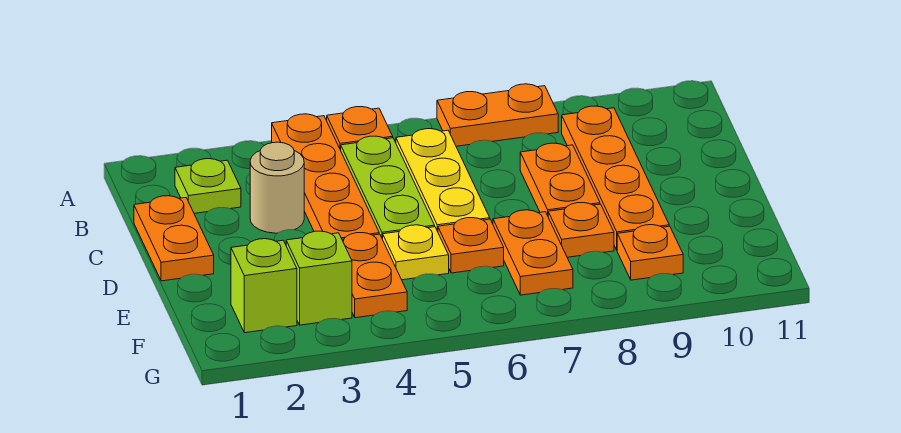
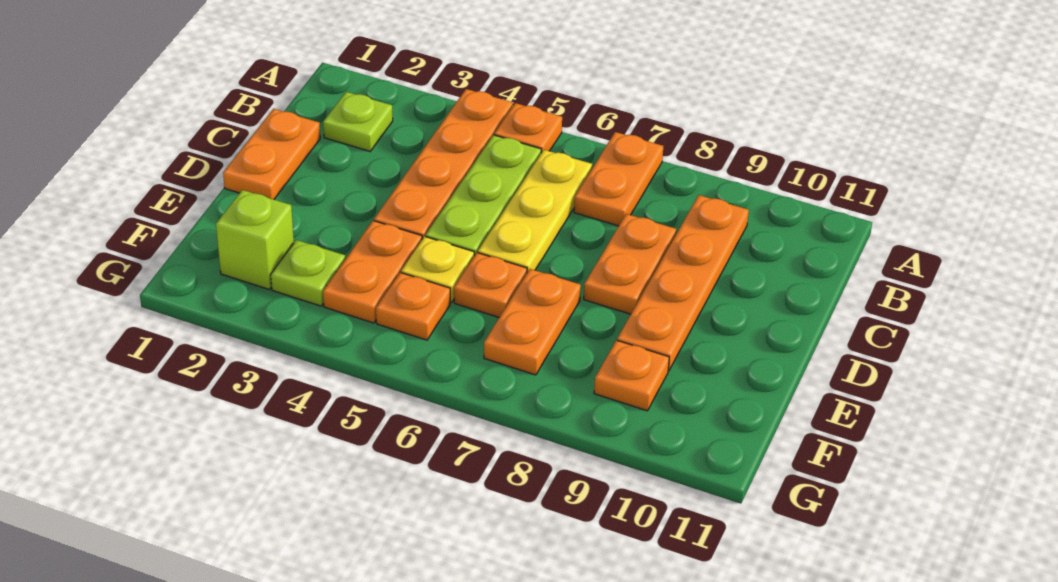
orange 1x2 plate [437,84,558,146] -> orange 1x2 plate turned to [574,132,663,226]
tan 1x1 round brick [250,142,304,233] -> none
orange 1x1 plate [548,203,614,257] -> orange 1x1 plate moved to [376,273,450,340]
lime 1x1 brick [286,231,352,325] -> lime 1x1 plate [271,240,345,306]

